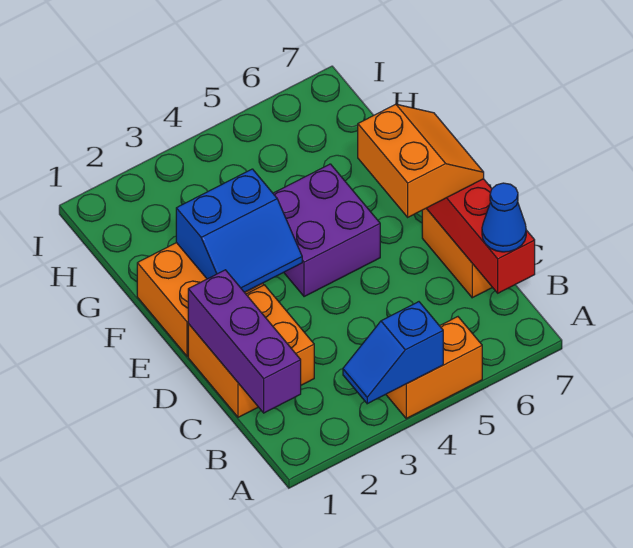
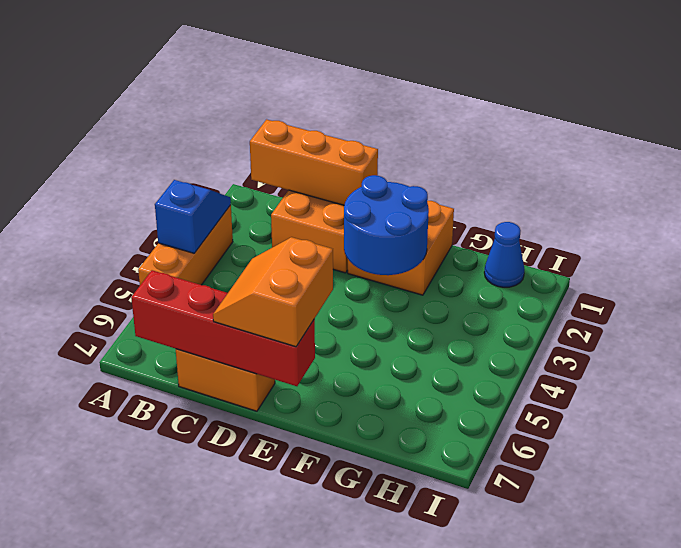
orange 1x2 brick [386,317,482,418] -> orange 1x3 brick [138,205,233,285]
purple 1x3 brick [188,270,301,413] -> orange 1x3 brick [250,119,378,205]
blue 1x1 cone [482,183,526,252] -> blue 1x1 cone moved to [484,222,524,287]
orange 2x2 slope [358,104,484,217] -> orange 2x2 slope turned to [213,237,333,347]
blue 2x2 slope [176,169,302,292] -> blue 2x2 round brick [344,175,429,275]
purple 2x2 brick [273,164,380,297] -> none

